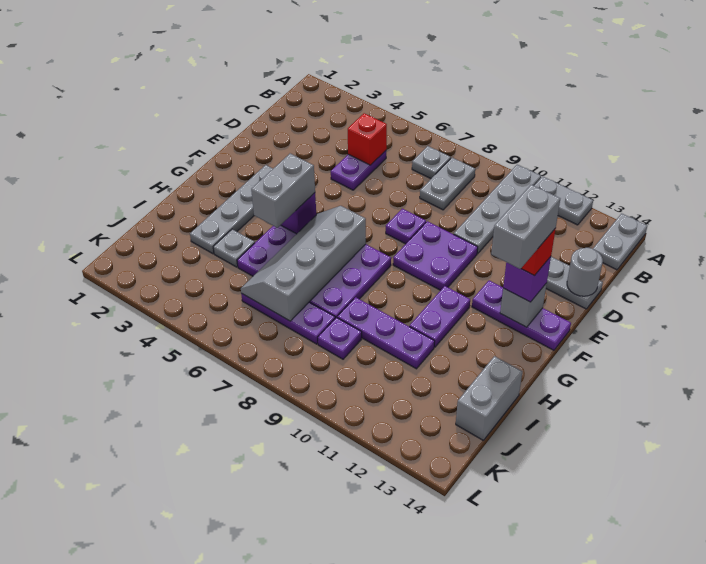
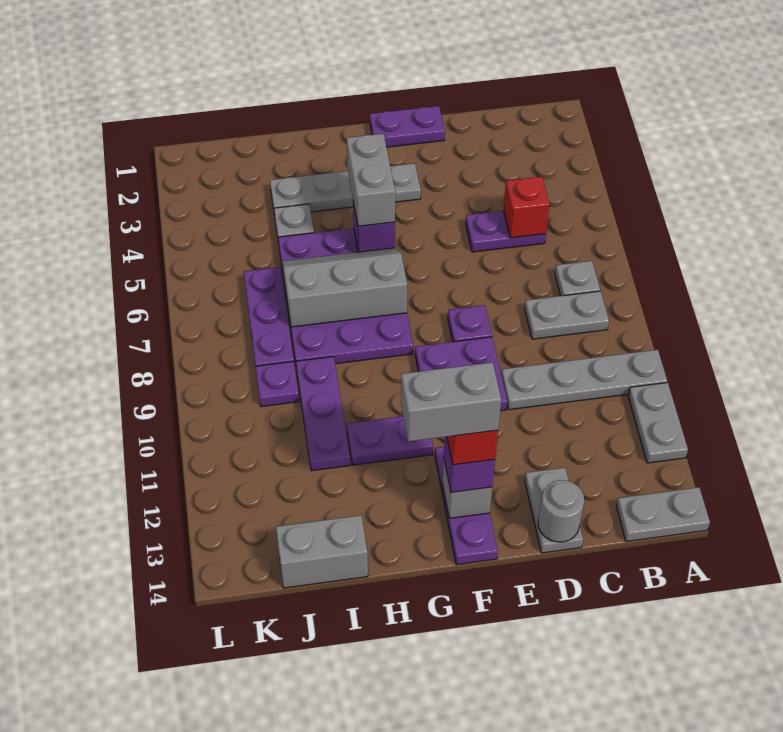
none -> purple 1x2 plate [370,106,445,147]
grey 1x2 brick [251,153,315,228] -> grey 1x2 brick turned to [347,134,395,226]
grey 2x4 slope [241,206,366,321] -> grey 2x3 slope [282,248,407,327]

